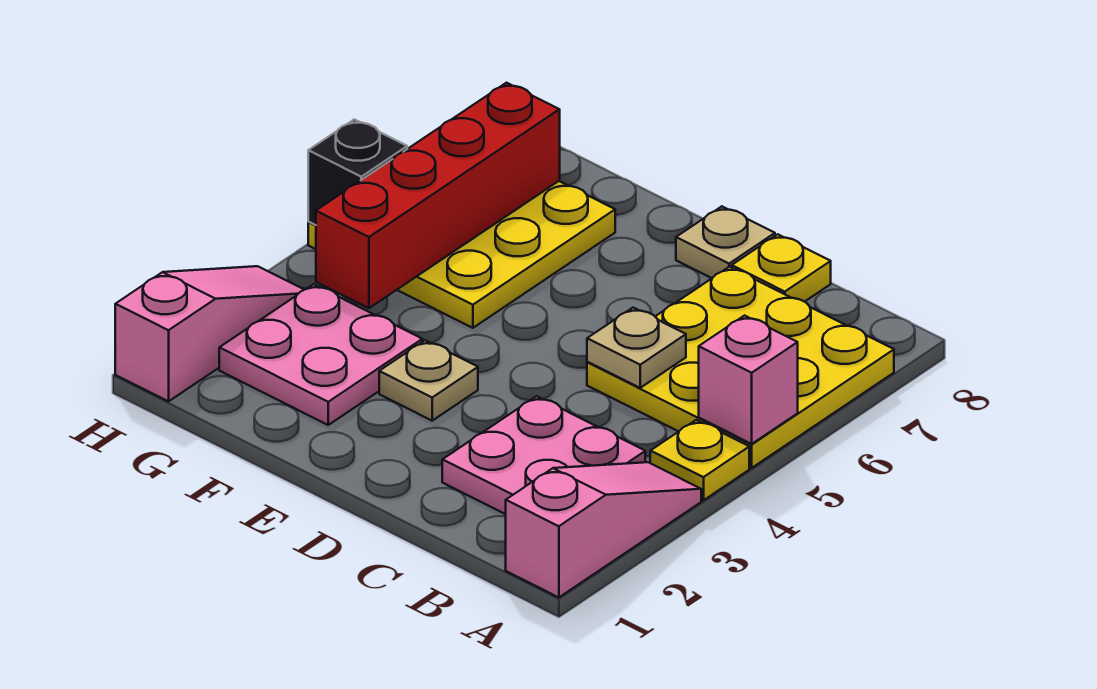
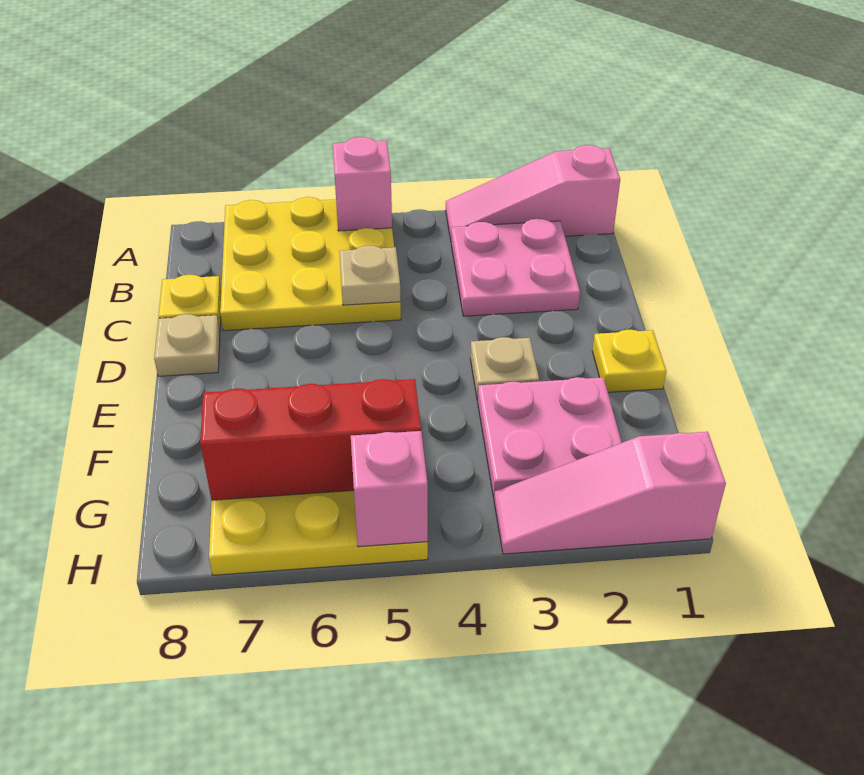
yellow 1x1 plate [650,420,749,500] -> yellow 1x1 plate moved to [592,330,666,392]
red 1x4 brick [316,83,560,308] -> red 1x3 brick [200,379,421,500]
black 1x1 brick [308,119,407,225] -> pink 1x1 brick [351,431,428,547]

